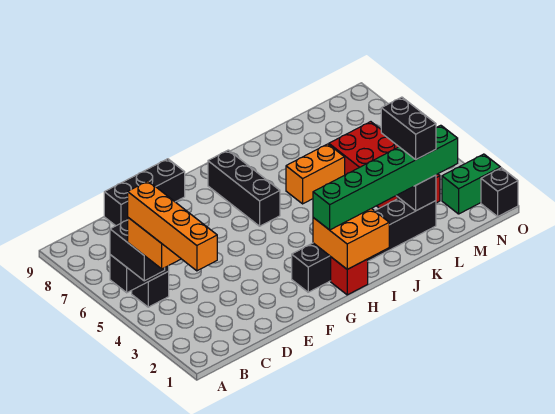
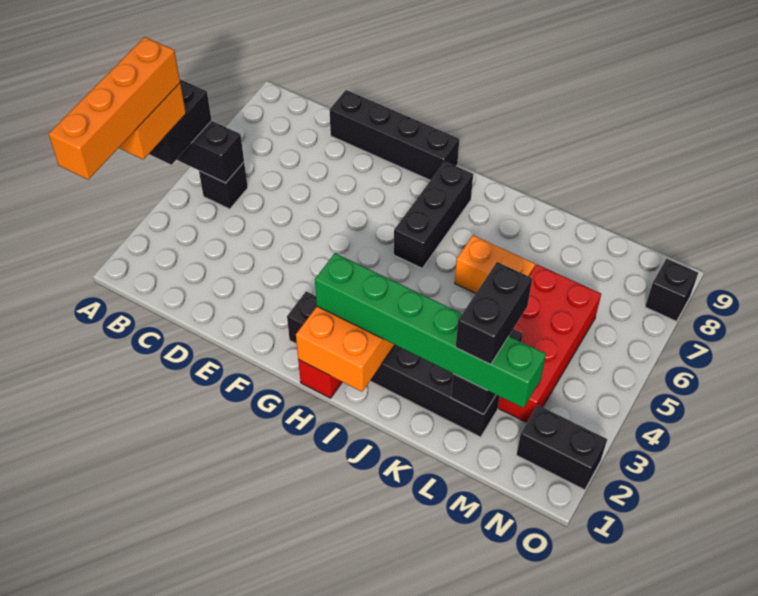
black 1x3 brick [104,159,185,226] -> black 1x4 brick [330,90,459,180]
green 1x2 brick [442,154,501,214] -> black 1x2 brick [517,405,607,490]
black 1x1 brick [481,168,518,216] -> black 1x1 brick moved to [645,259,698,321]

